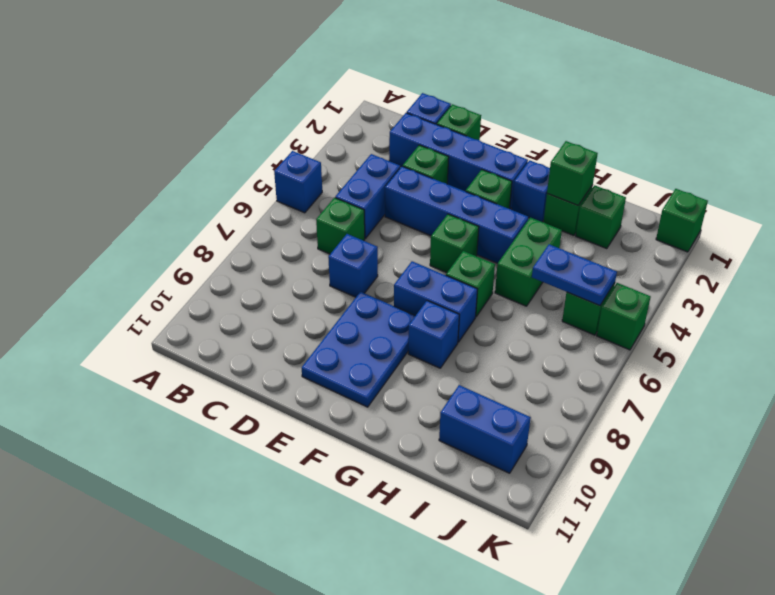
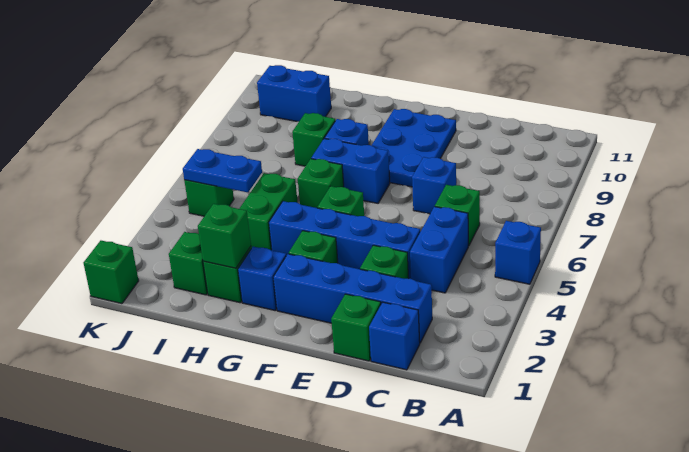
green 1x1 brick [597,283,651,350] -> green 1x1 brick moved to [292,113,335,166]

